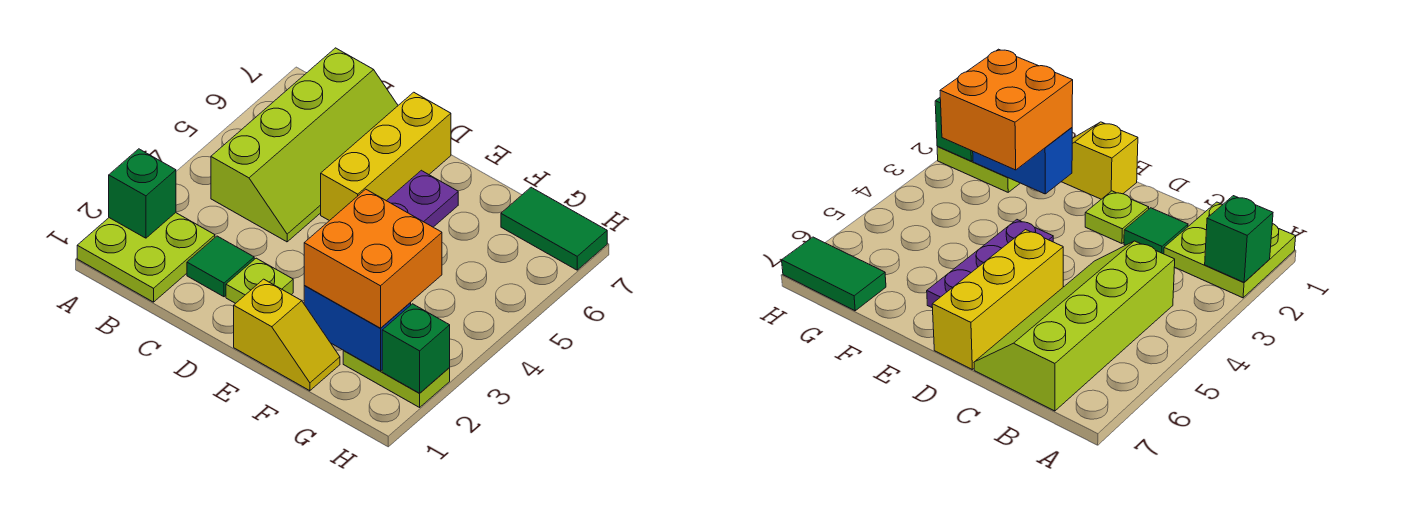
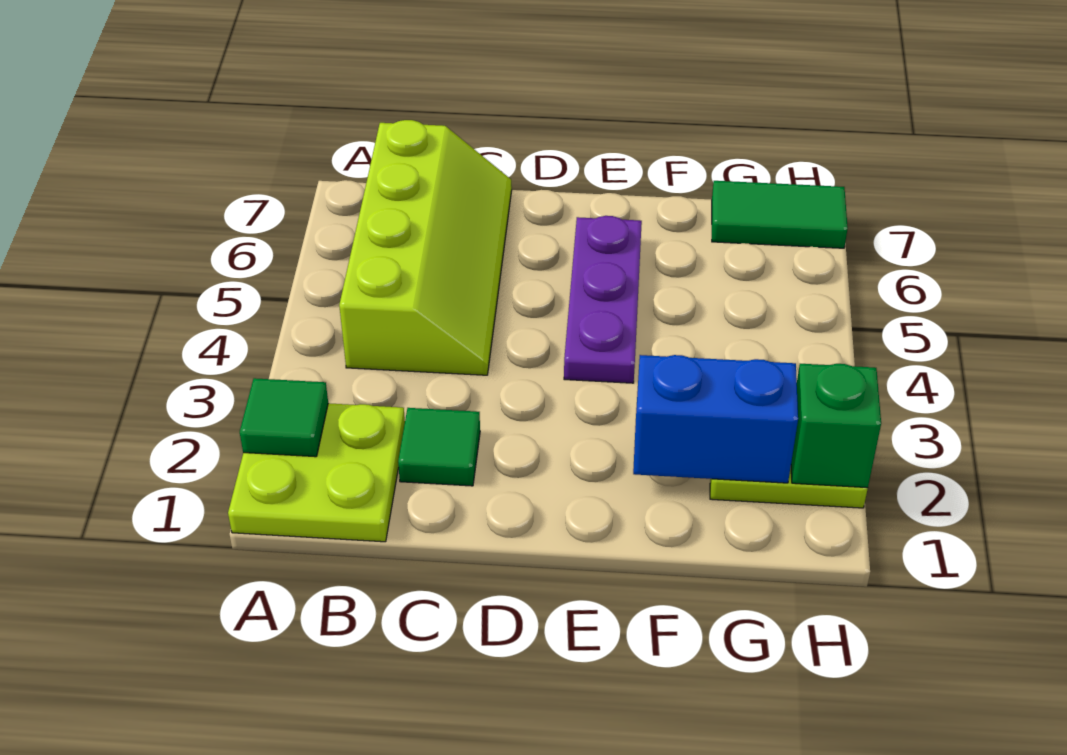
green 1x1 brick [109,149,176,238] -> green 1x1 tile [240,378,328,457]
lime 1x1 plate [226,258,293,303] -> none
yellow 1x3 brick [321,92,451,221] -> none
yellow 1x2 slope [234,279,340,391] -> none
orange 2x2 brick [304,189,442,328] -> none

